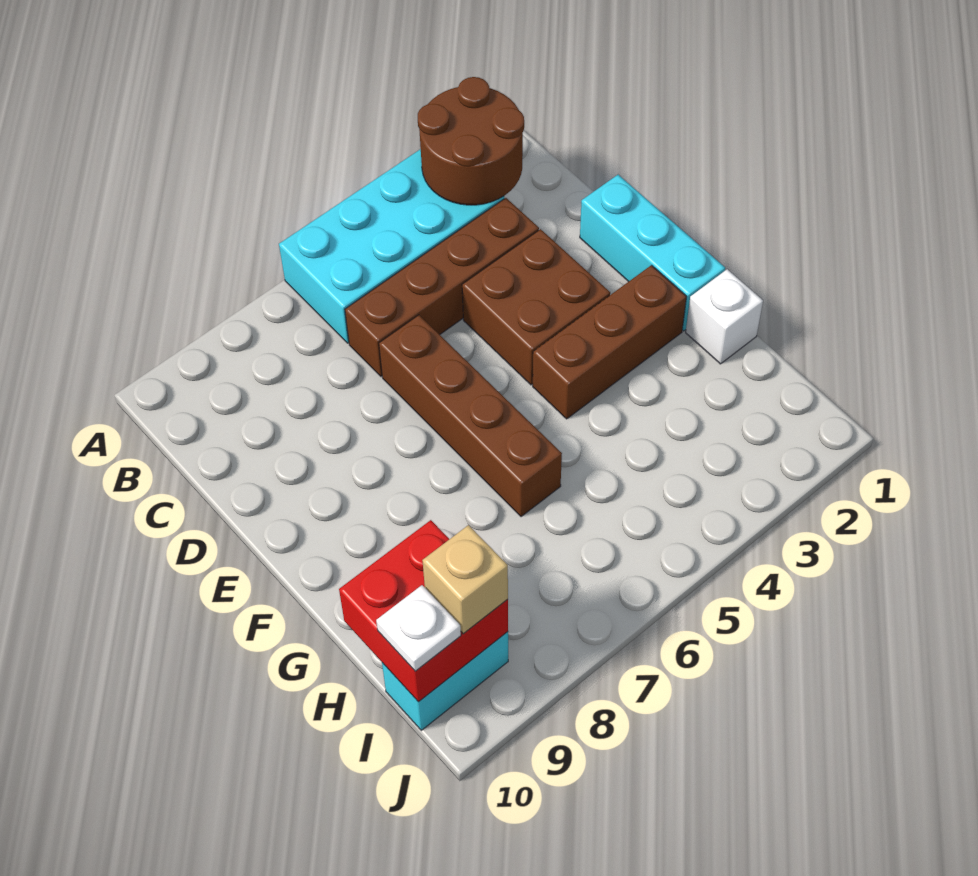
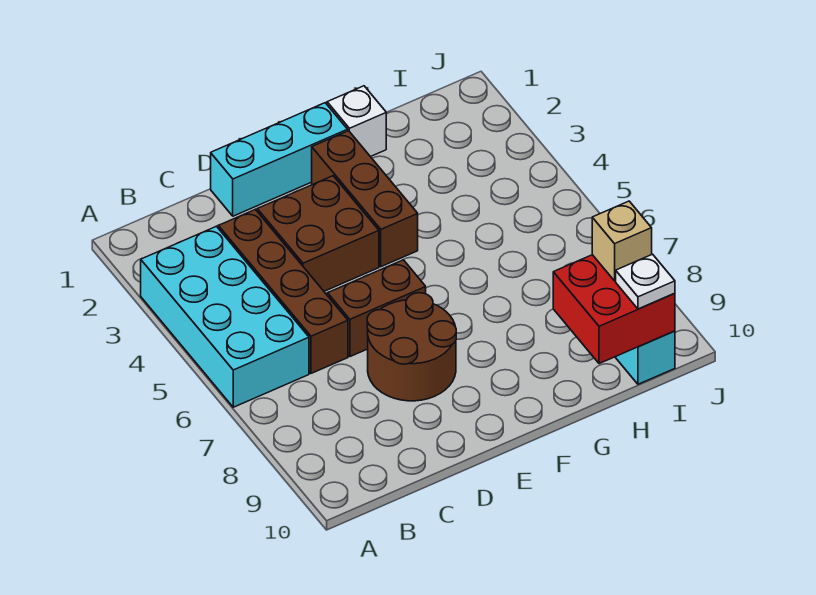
brown 2x2 round brick [418,77,524,205] -> brown 2x2 round brick moved to [367,293,456,401]
brown 1x4 brick [379,315,562,517] -> brown 1x2 brick [328,260,426,357]

